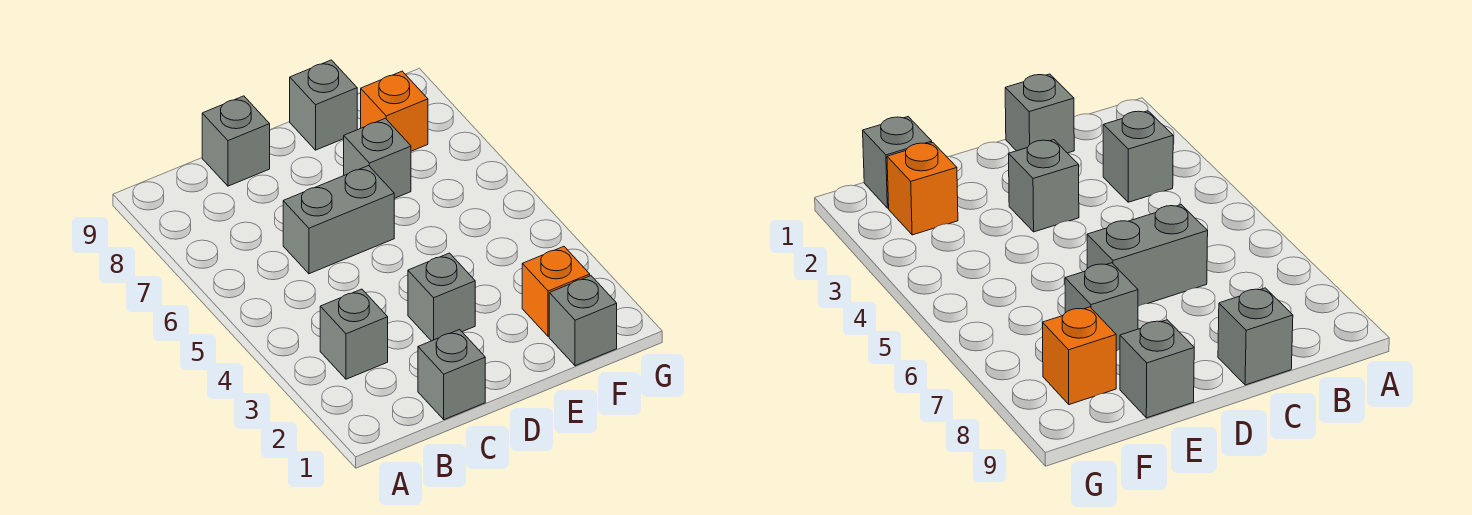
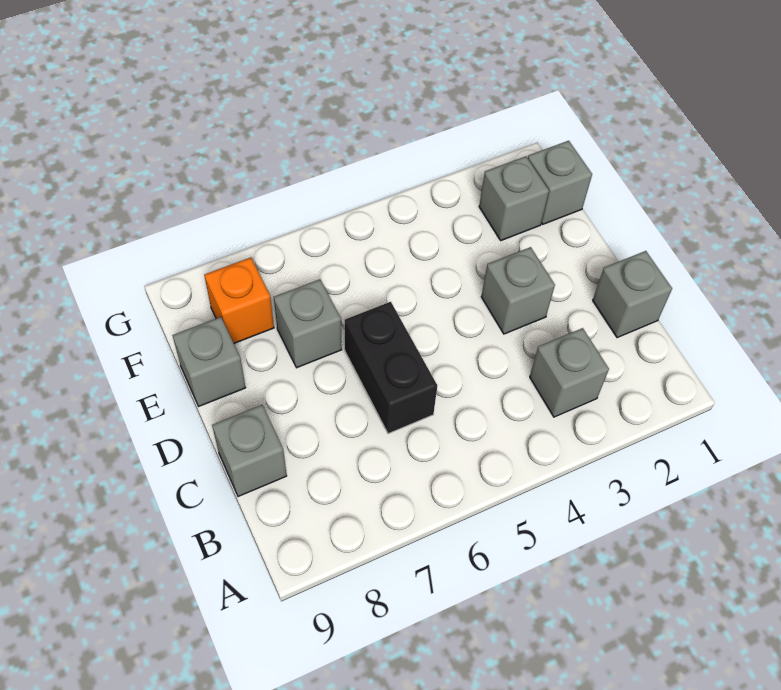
grey 1x2 brick [283,166,394,274] -> black 1x2 brick [345,302,437,434]
orange 1x1 brick [522,247,590,337] -> grey 1x1 brick [479,156,549,241]

